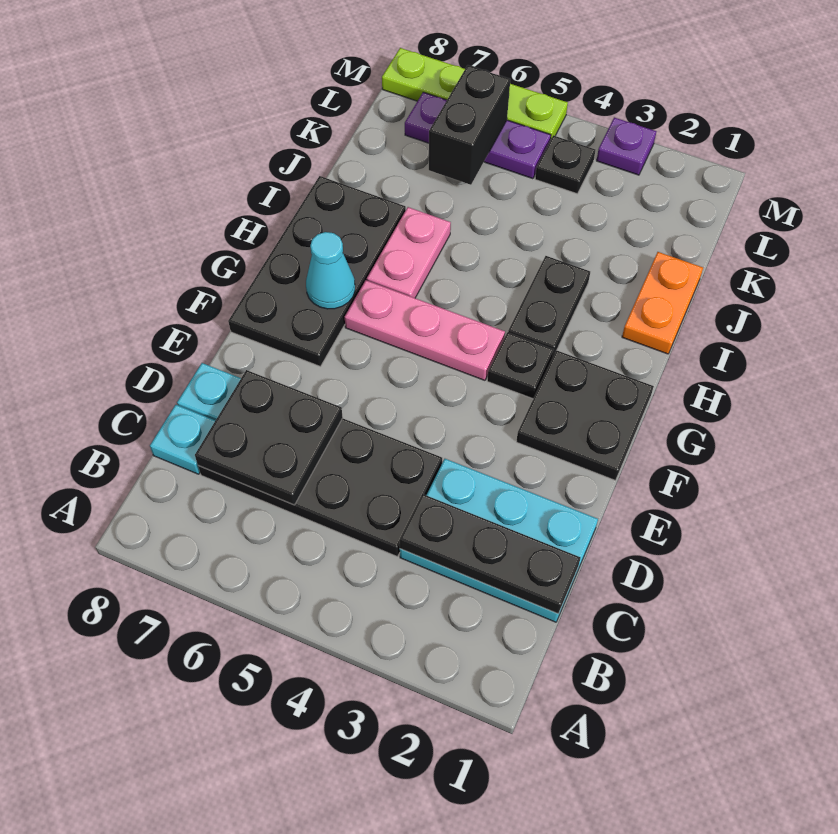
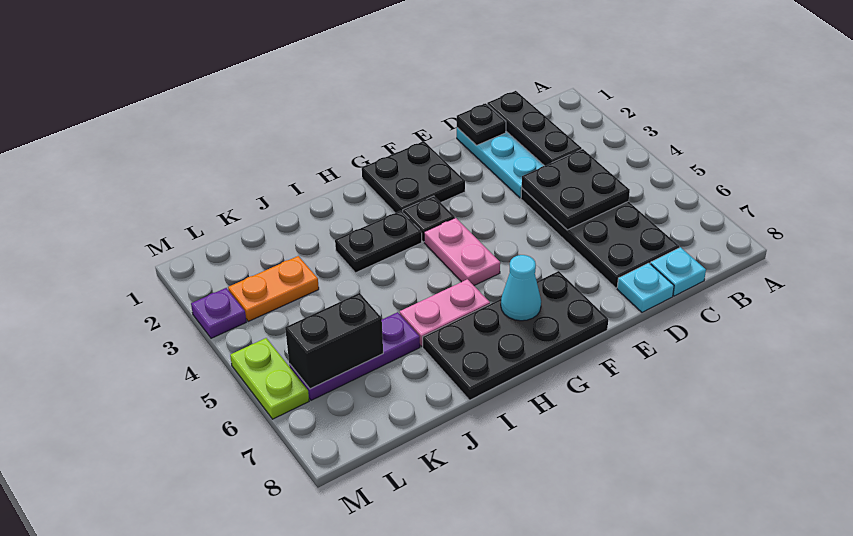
black 2x2 plate [195,370,343,505] -> black 2x2 plate moved to [522,149,630,230]
pink 1x3 plate [345,280,505,380] -> pink 1x2 plate [424,218,500,285]
orange 1x2 plate [622,252,703,354] -> orange 1x2 plate moved to [228,256,319,321]
black 1x1 plate [535,135,595,194] -> black 1x1 plate moved to [457,103,506,145]
purple 1x3 plate [405,92,551,179] -> purple 1x3 plate turned to [289,312,420,400]
lime 1x4 plate [382,48,568,140] -> lime 1x2 plate [230,338,309,419]

